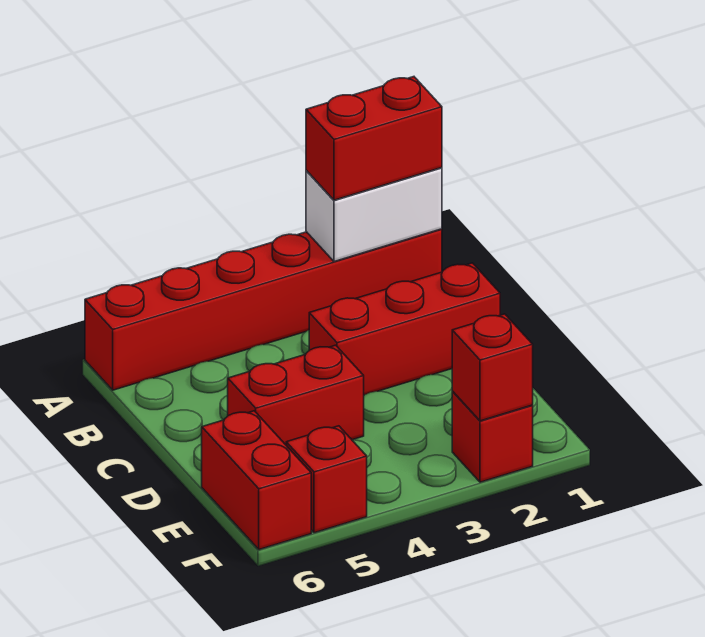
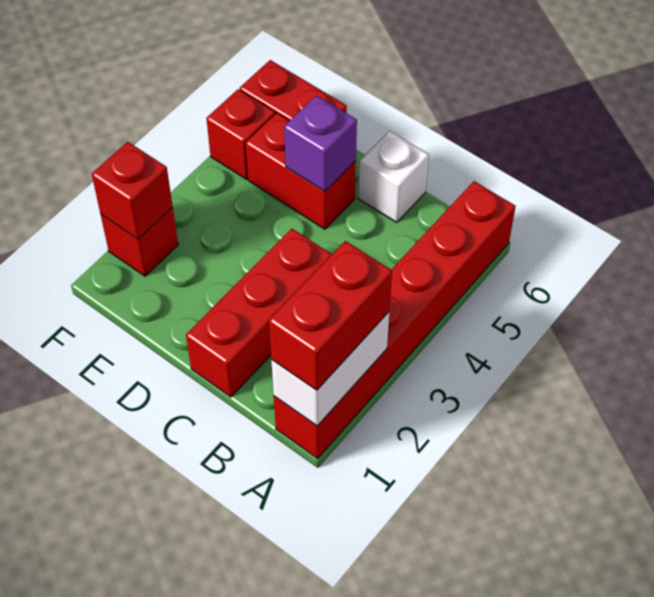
none -> white 1x1 brick [358,131,429,222]
red 1x2 brick [228,345,364,445] -> red 1x2 brick turned to [246,113,356,229]
none -> purple 1x1 brick [284,96,357,191]

